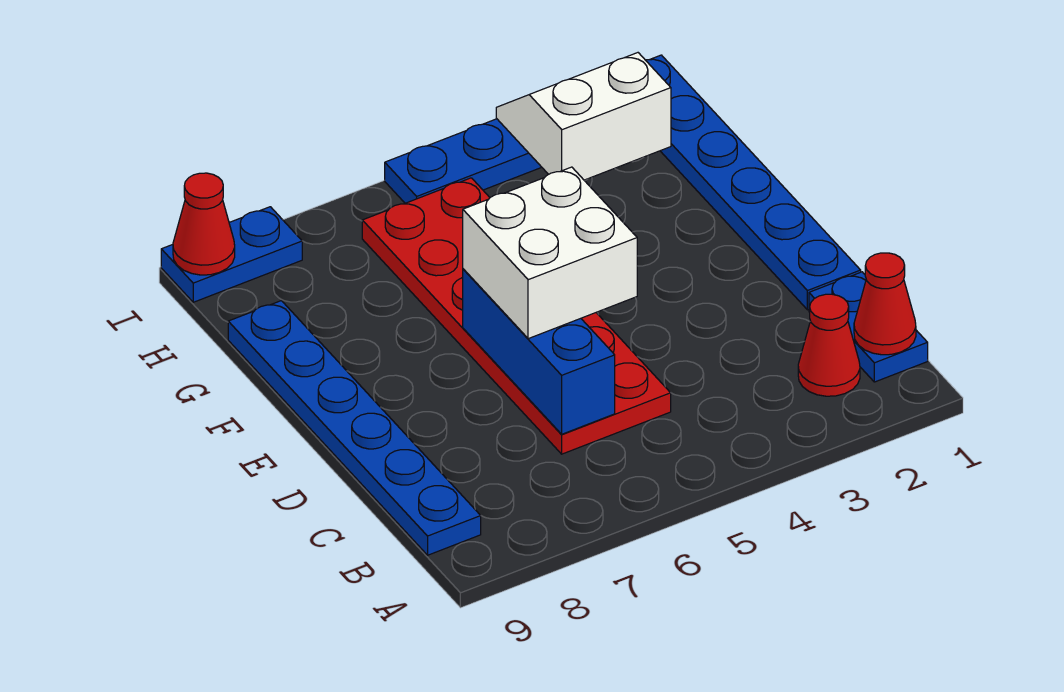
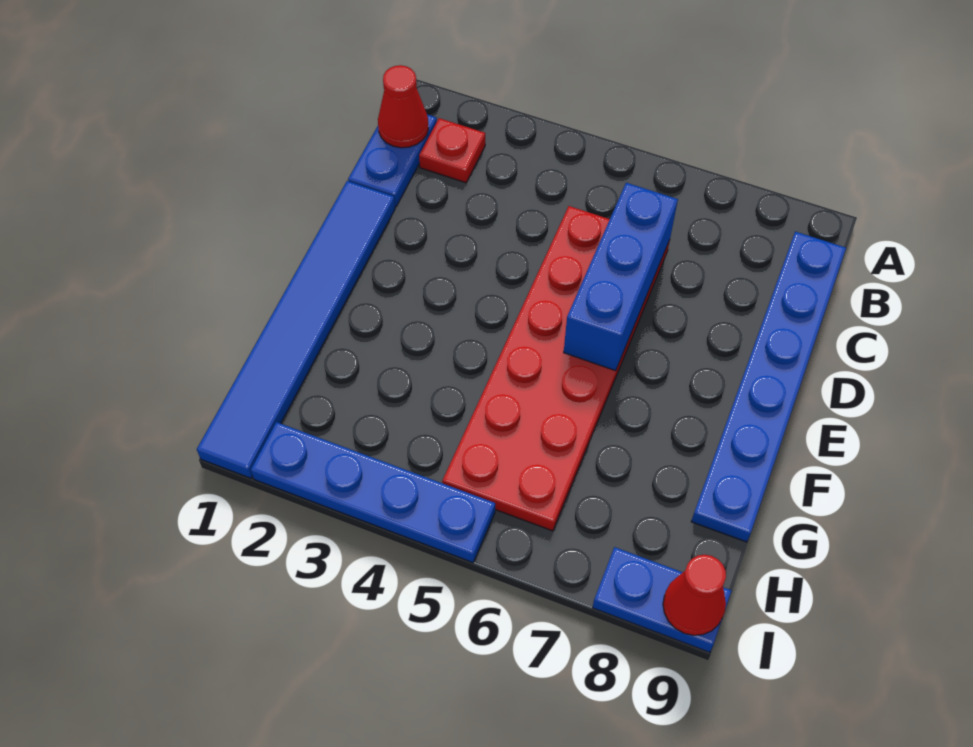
red 1x1 cone [798,294,860,396] -> red 1x1 plate [419,118,485,183]
blue 1x6 plate [646,55,861,310] -> blue 1x6 tile [197,181,395,478]
white 2x2 brick [463,167,637,339] -> none
white 2x2 slope [496,53,671,180] -> none

